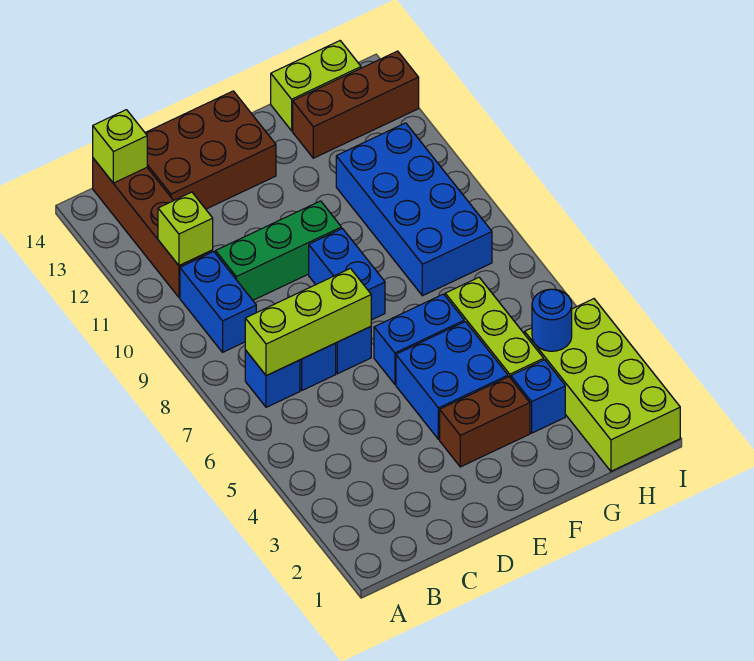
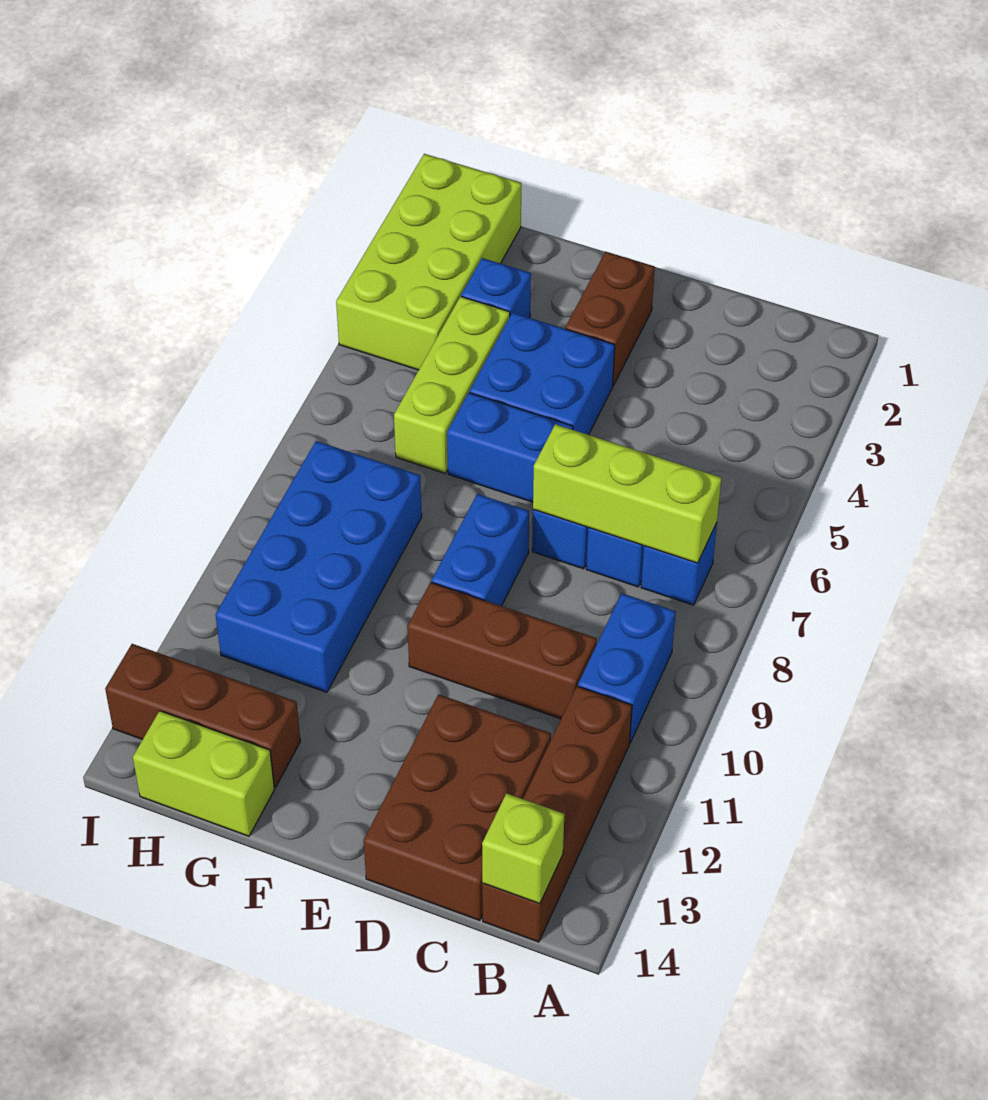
lime 1x1 brick [158,192,213,266] -> none
green 1x3 brick [216,201,341,300] -> brown 1x3 brick [407,582,597,719]
brown 2x3 brick [145,91,276,209] -> brown 2x3 brick turned to [364,694,551,920]
brown 1x2 brick [440,377,530,467] -> brown 1x2 brick turned to [565,252,655,386]
blue 1x1 round brick [532,289,572,351] -> none

